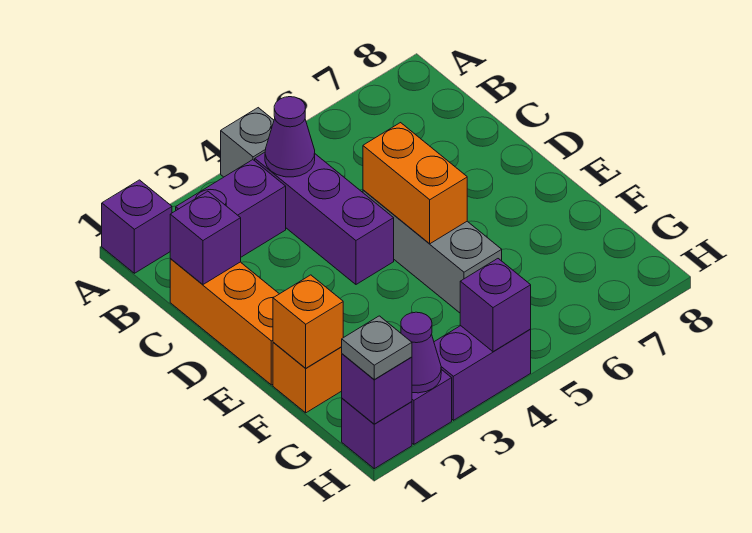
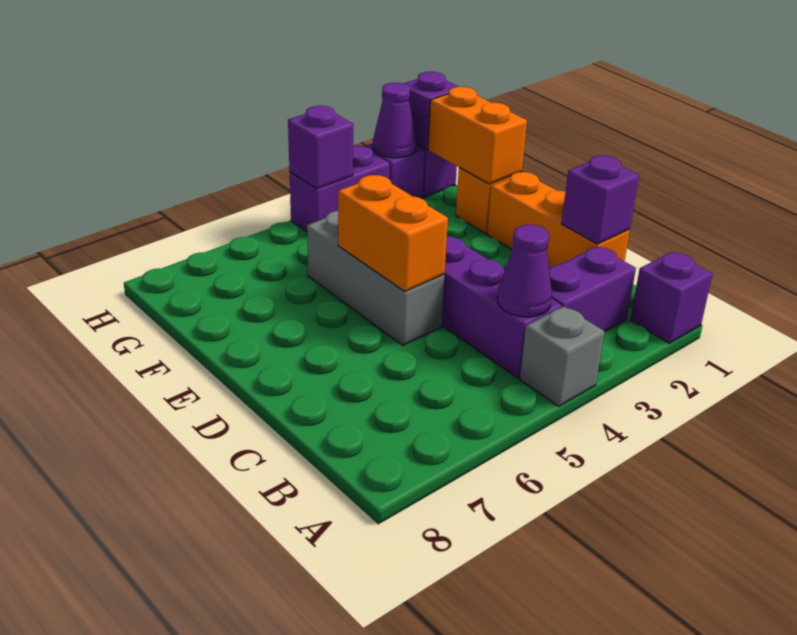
orange 1x1 brick [273,275,343,368] -> orange 1x2 brick [428,87,527,184]
grey 1x1 plate [342,316,412,379] -> none

